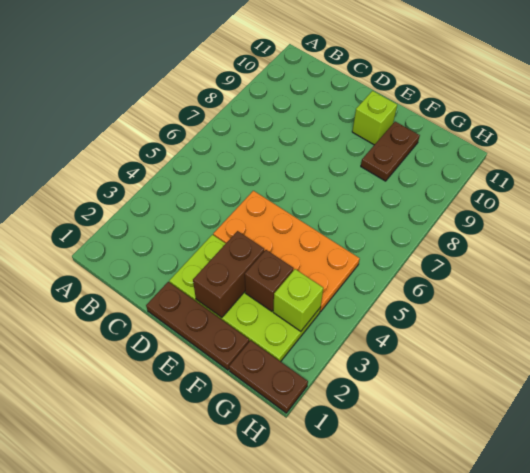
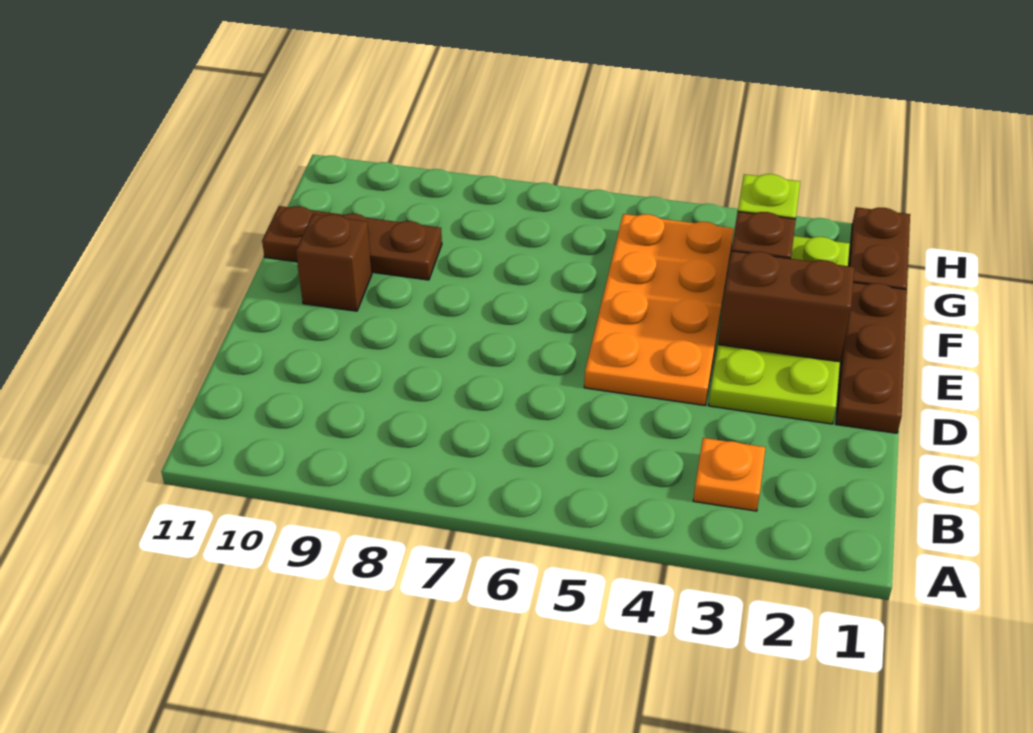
none -> orange 1x1 plate [693,438,765,511]
lime 1x1 brick [352,91,397,145] -> brown 1x1 brick [296,214,372,311]
brown 1x2 plate [361,122,420,181] -> brown 1x3 plate [262,206,442,280]

